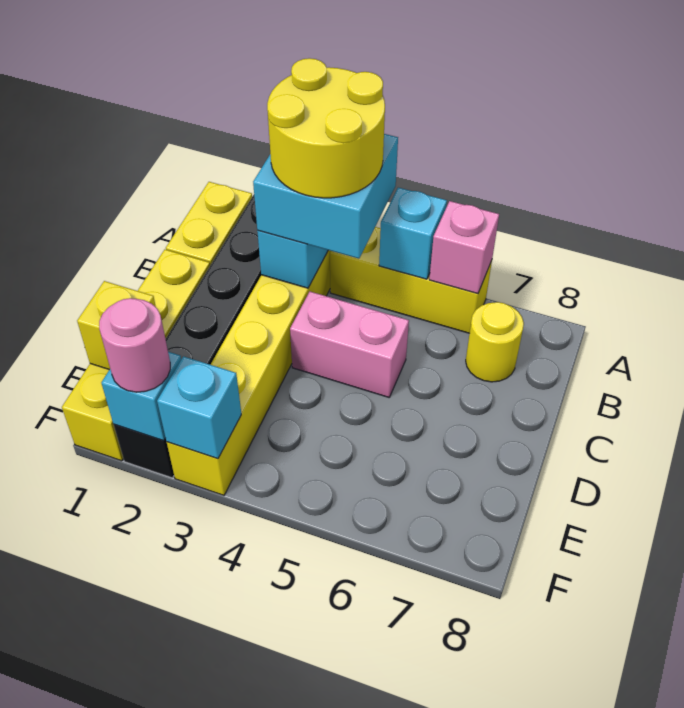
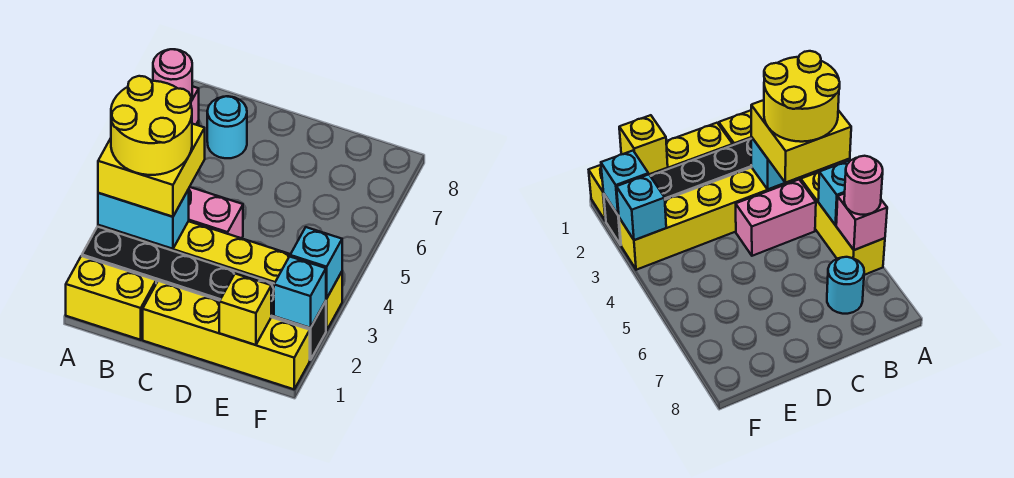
cyan 2x2 brick [253,134,398,259] -> yellow 2x2 brick [98,124,205,217]
yellow 1x1 round brick [466,302,524,382] -> cyan 1x1 round brick [207,96,247,158]
pink 1x2 brick [290,292,409,397] -> pink 1x2 brick turned to [189,187,243,238]
pink 1x1 round brick [99,298,170,392] -> pink 1x1 round brick moved to [153,49,192,100]

